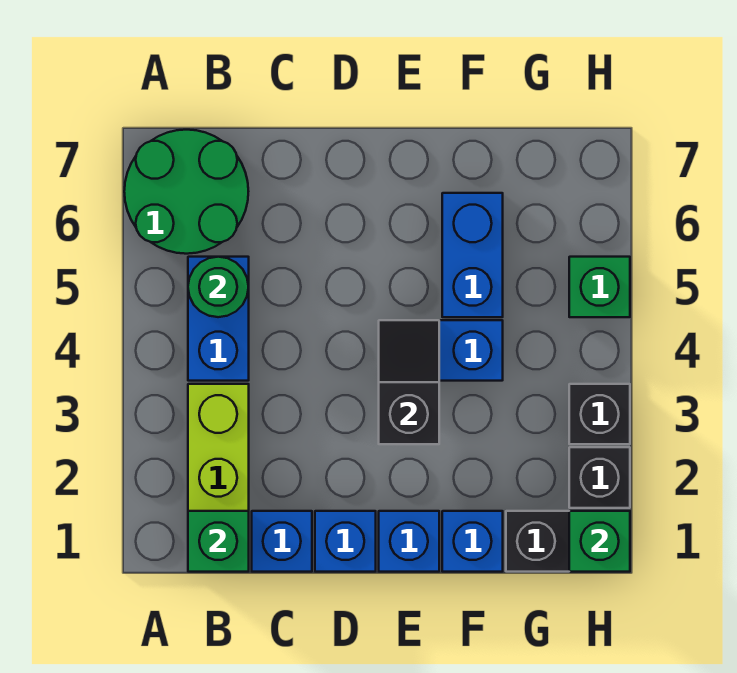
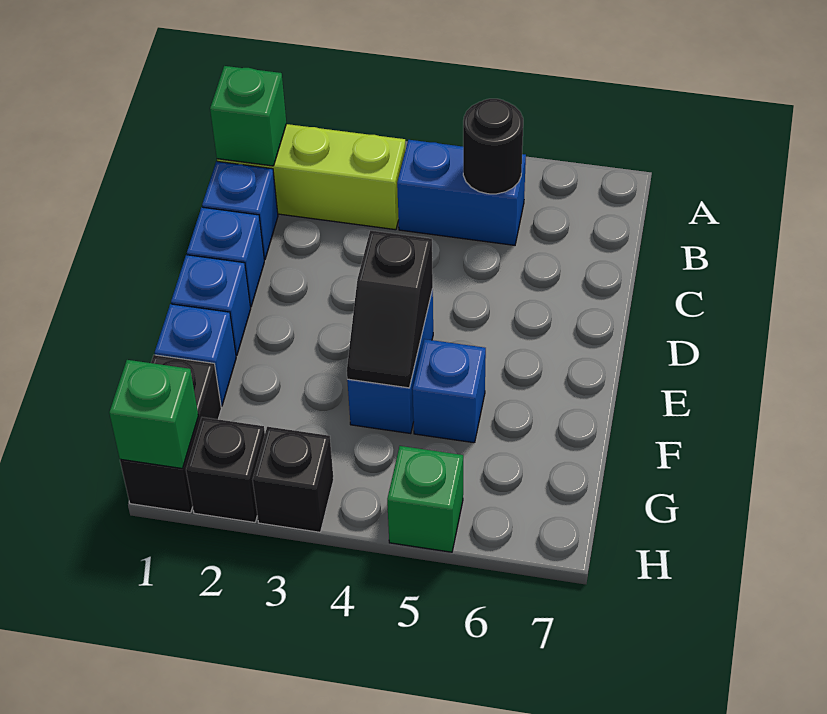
green 2x2 round brick [124,130,248,254] -> none
green 1x1 round brick [188,257,248,317] -> black 1x1 round brick [463,99,523,194]
black 1x2 slope [379,320,439,444] -> black 1x2 slope turned to [347,230,433,388]
blue 1x2 brick [442,193,503,317] -> blue 1x1 brick [413,339,486,443]

